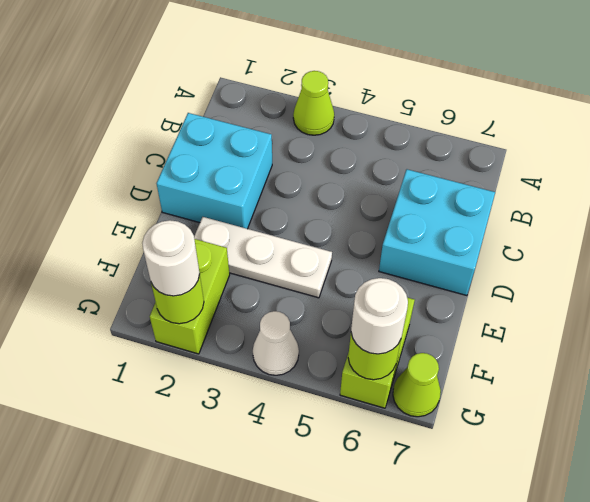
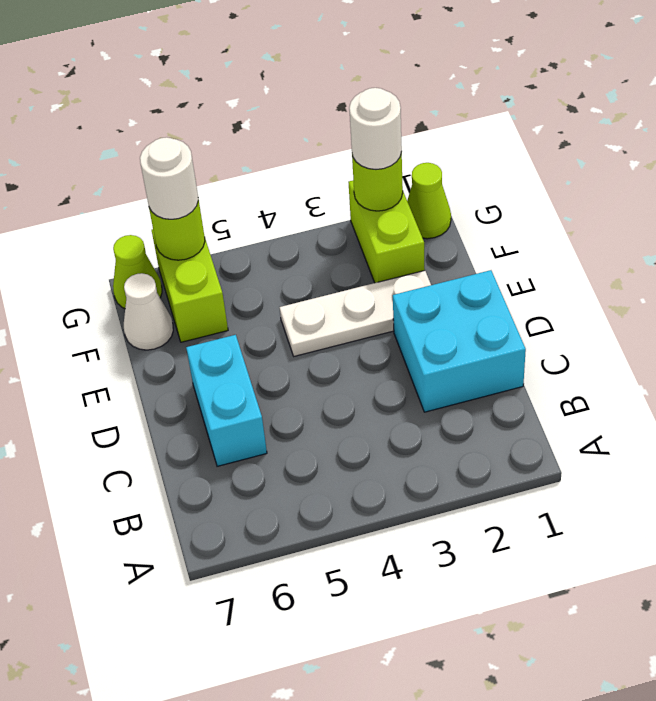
lime 1x1 cone [293,71,334,135] -> lime 1x1 cone moved to [407,163,451,239]
cyan 2x2 brick [379,169,495,296] -> cyan 1x2 brick [186,335,267,466]
white 1x1 cone [253,311,299,375] -> white 1x1 cone moved to [124,273,173,350]

